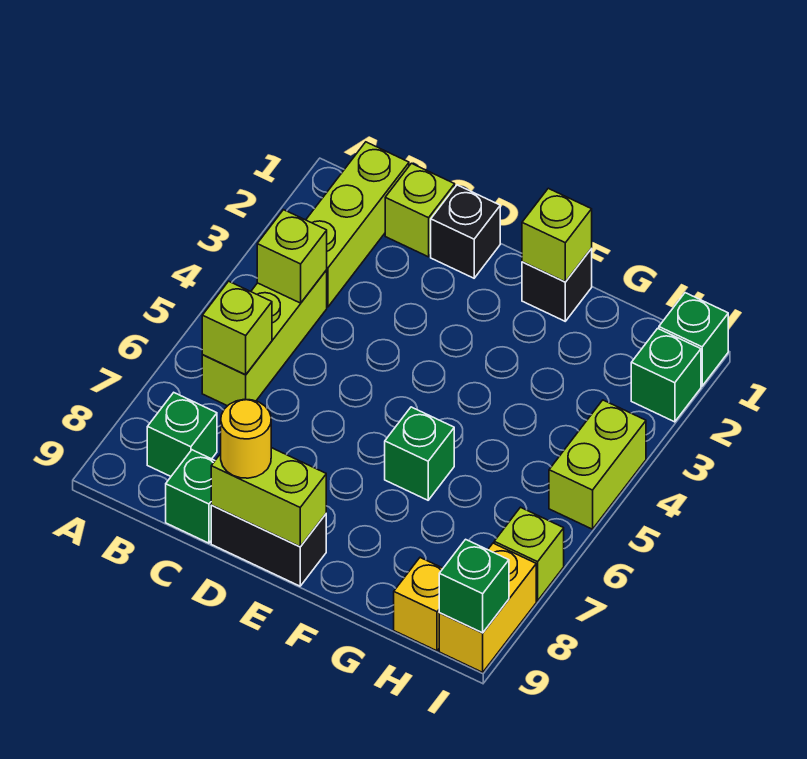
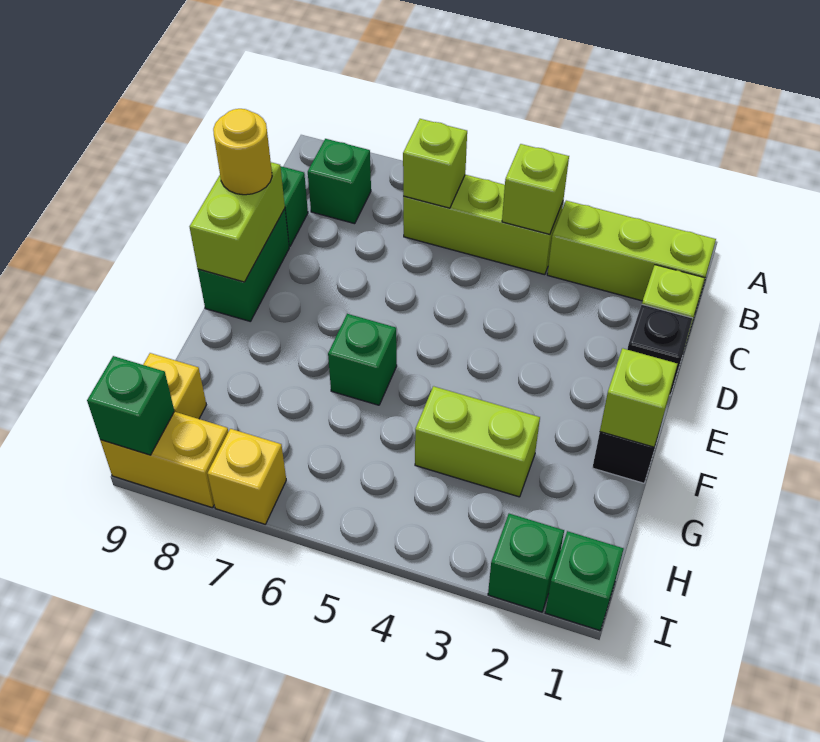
black 1x2 brick [211,505,326,586] -> green 1x2 brick [198,209,289,322]
lime 1x2 brick [549,400,646,529] -> lime 1x2 brick moved to [415,386,540,497]
lime 1x1 brick [494,507,564,601] -> yellow 1x1 brick [207,429,286,524]

